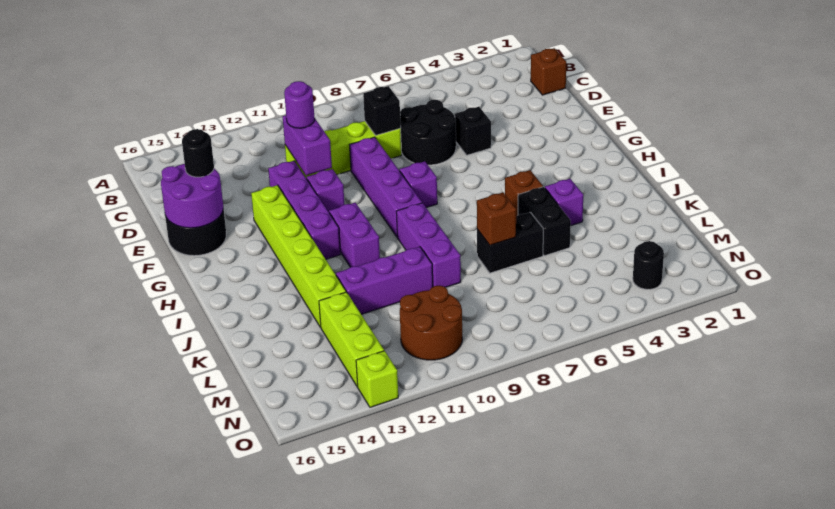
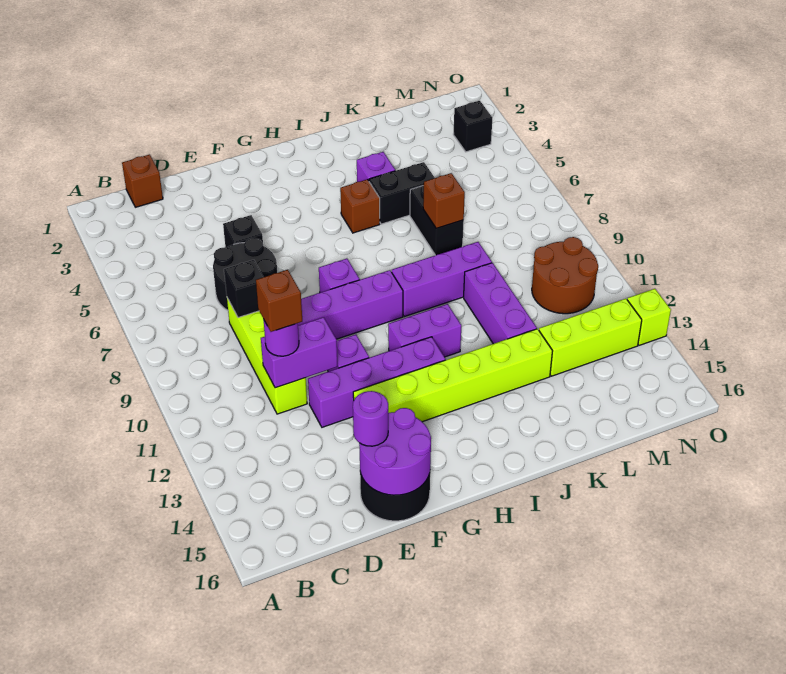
none -> brown 1x1 brick [256,270,302,332]
black 1x1 round brick [182,129,214,177] -> purple 1x1 round brick [353,391,388,446]
black 1x1 round brick [633,241,664,289] -> black 1x1 brick [453,101,492,152]

